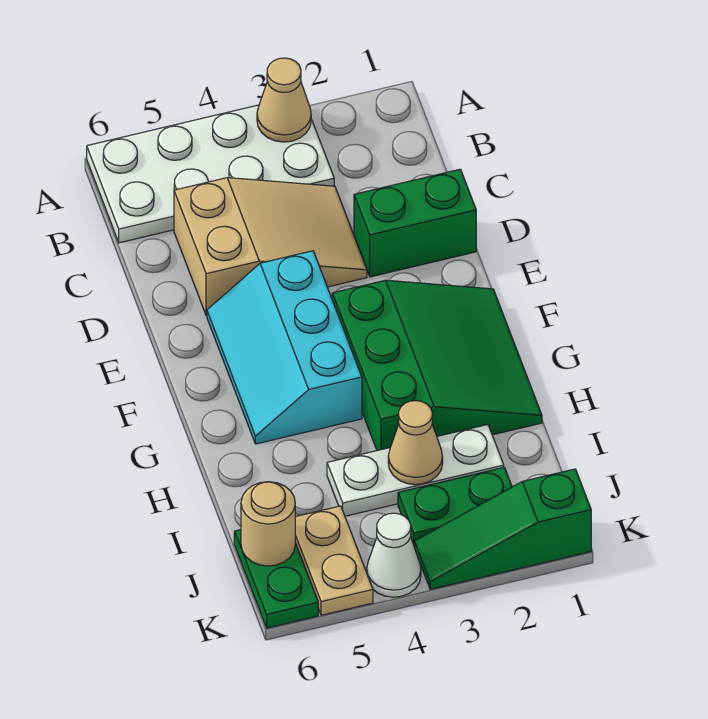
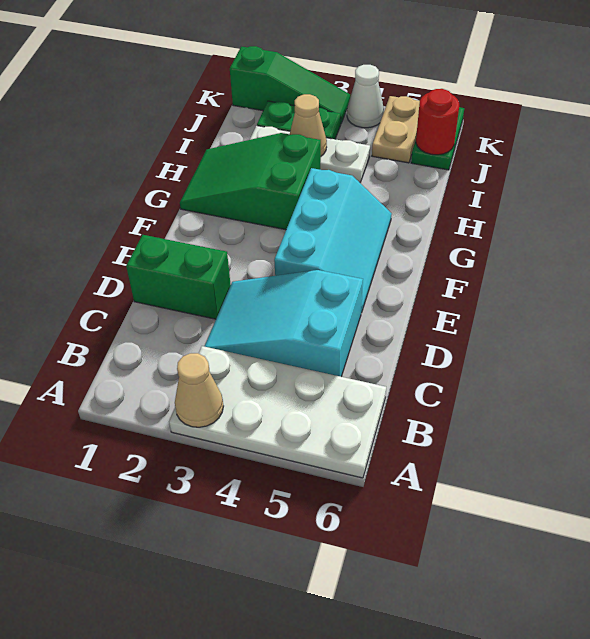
tan 2x3 slope [174,178,367,316] -> cyan 2x3 slope [204,270,363,377]
green 3x3 slope [332,280,542,451] -> green 2x3 slope [180,133,321,230]
tan 1x1 round brick [241,482,295,566] -> red 1x1 round brick [416,89,459,155]

